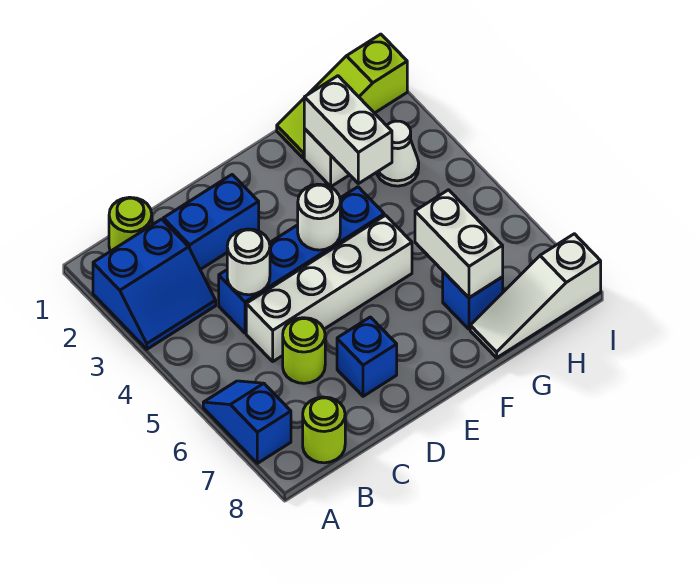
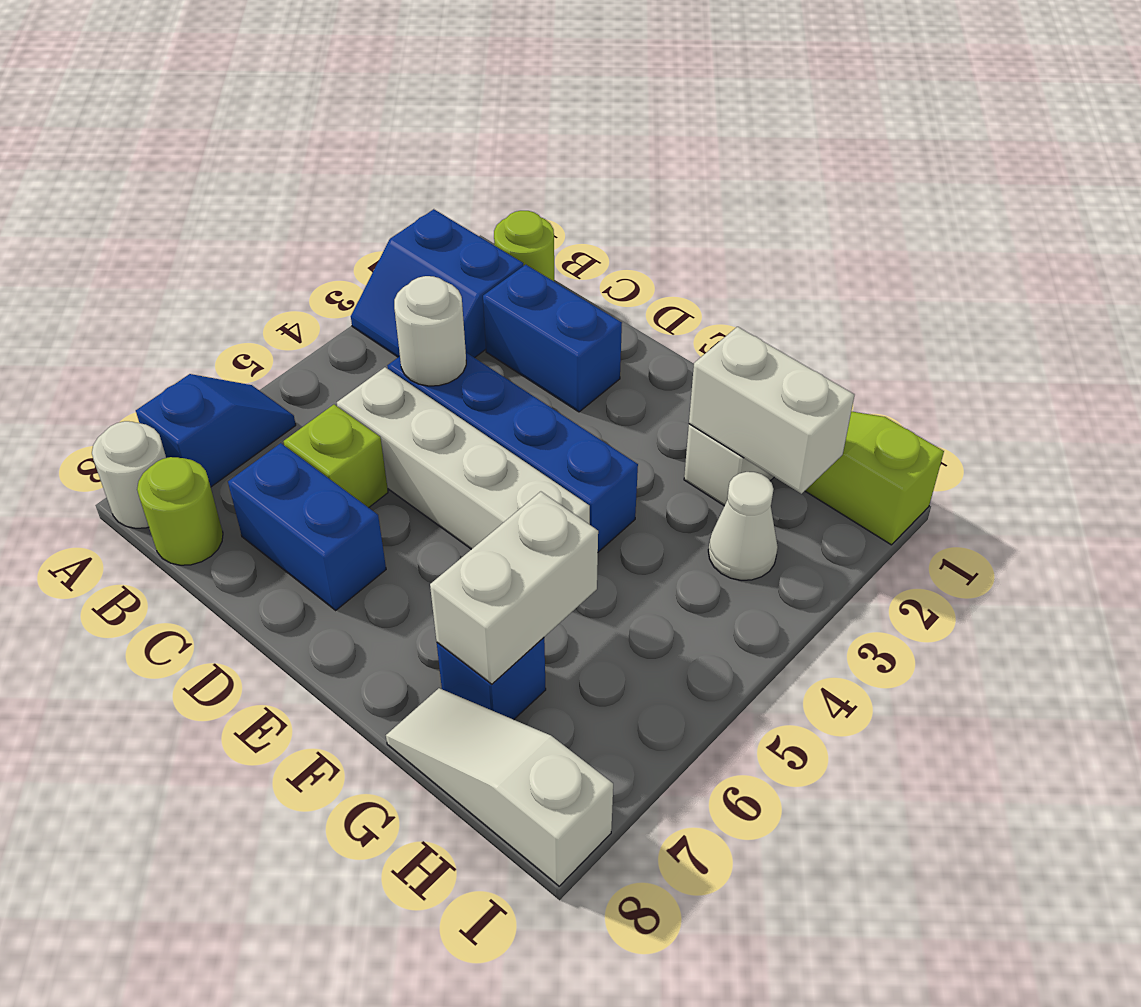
lime 1x1 round brick [283,318,325,383] -> lime 1x1 brick [283,404,388,508]
blue 1x1 brick [337,317,397,396] -> blue 1x2 brick [228,443,386,610]
white 1x1 round brick [298,184,340,250] -> white 1x1 round brick moved to [92,421,166,528]
white 1x2 brick [304,76,392,184] -> white 1x2 brick turned to [689,327,854,494]

